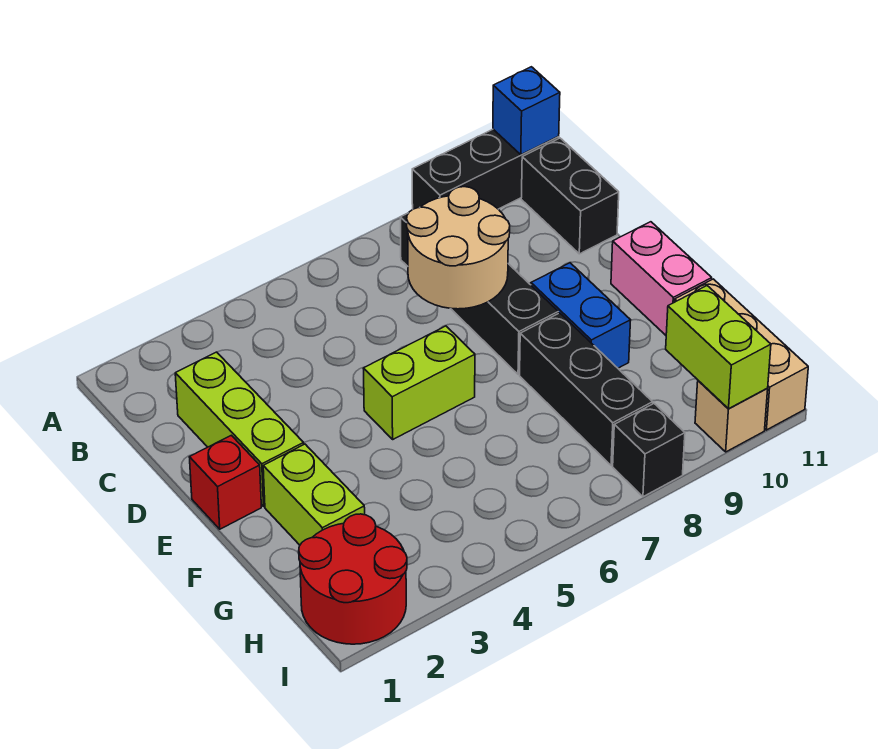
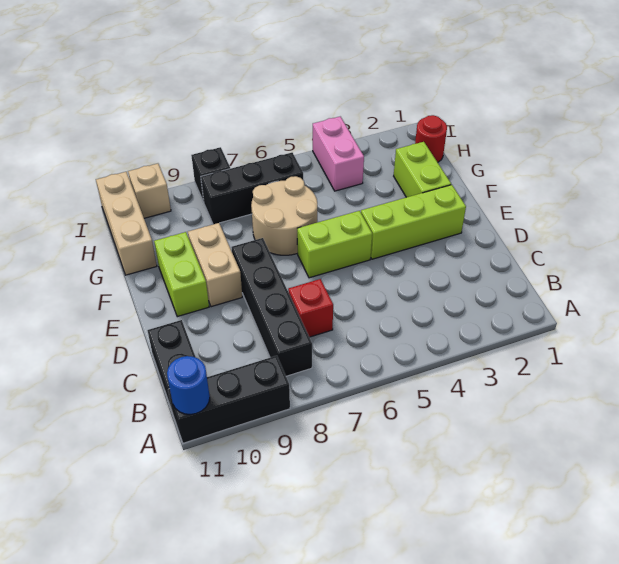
blue 1x1 brick [493,67,560,155] -> blue 1x1 round brick [167,356,210,415]
lime 1x3 brick [175,352,304,506] -> lime 1x3 brick turned to [361,185,466,259]
tan 2x2 round brick [407,187,510,309] -> tan 2x2 round brick moved to [251,176,317,255]
red 1x1 brick [189,435,261,529] -> red 1x1 brick moved to [288,279,333,337]
blue 1x2 brick [531,263,631,368] -> tan 1x2 brick [188,223,242,307]
pink 1x2 brick [611,222,712,335] -> pink 1x2 brick moved to [313,117,364,191]
black 1x3 brick [520,313,653,466] -> black 1x3 brick turned to [201,153,303,224]
red 2x2 round brick [299,514,407,644] -> red 1x1 round brick [415,115,447,162]
lime 1x2 brick [666,286,771,409] -> lime 1x2 brick moved to [154,232,209,317]

